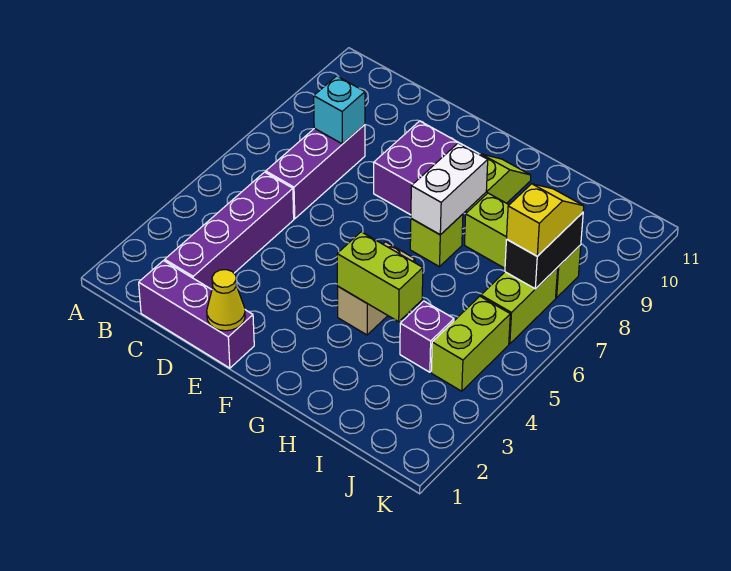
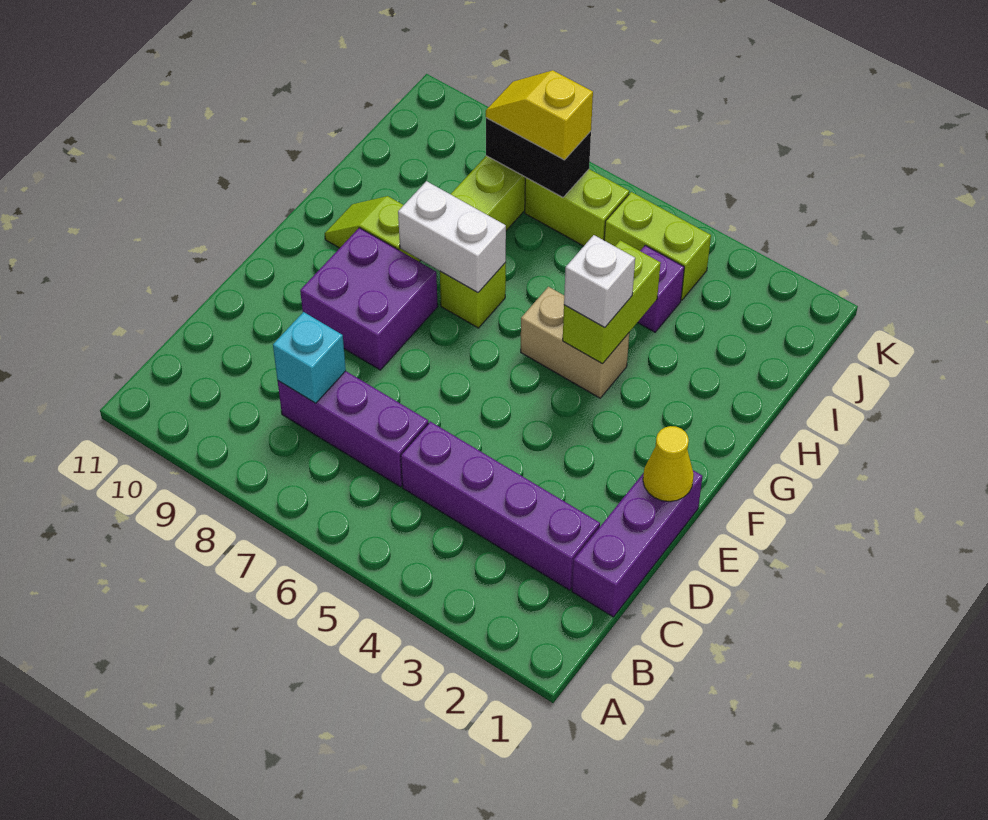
none -> white 1x1 brick [564,235,635,327]

